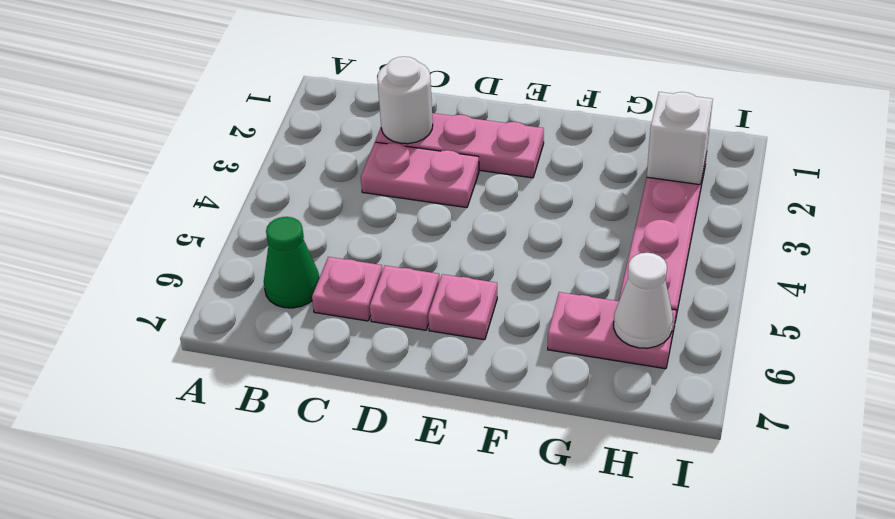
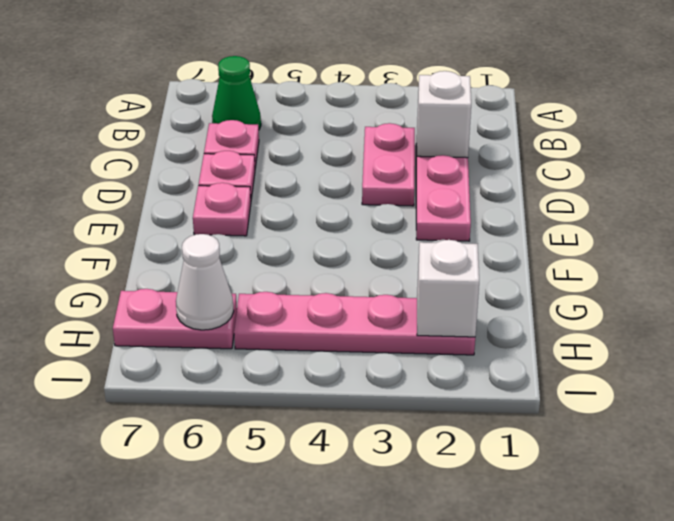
white 1x1 round brick [377,57,433,144] -> white 1x1 brick [417,71,471,158]
pink 1x2 plate [548,292,676,369] -> pink 1x2 plate turned to [113,289,237,349]

